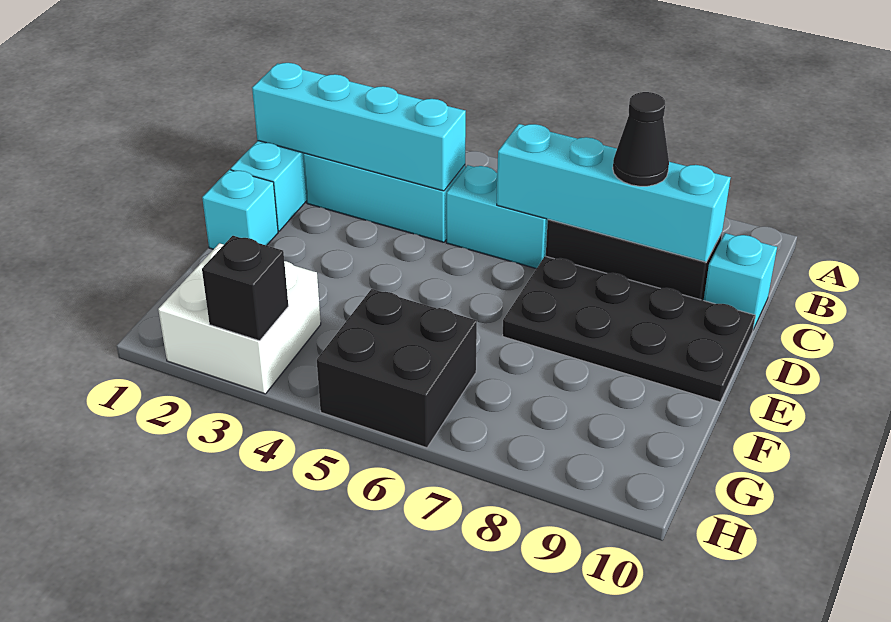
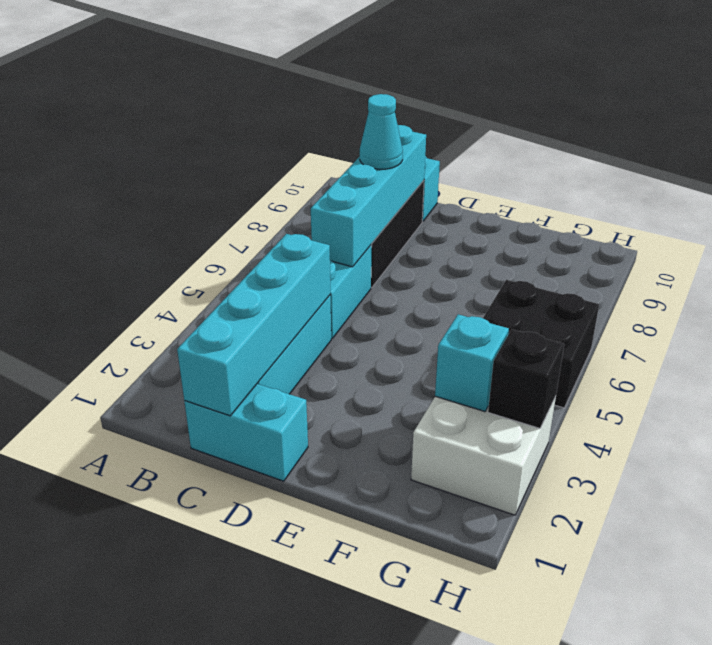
black 1x1 cone [613,92,669,186] -> cyan 1x1 cone [360,94,403,169]
black 2x4 plate [503,256,755,402] -> none
cyan 1x1 brick [202,170,278,249] -> cyan 1x1 brick moved to [435,314,509,411]

